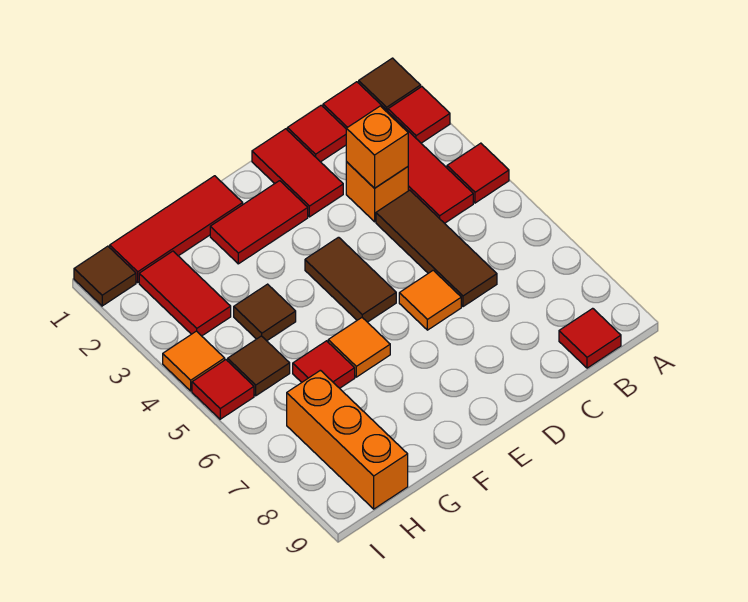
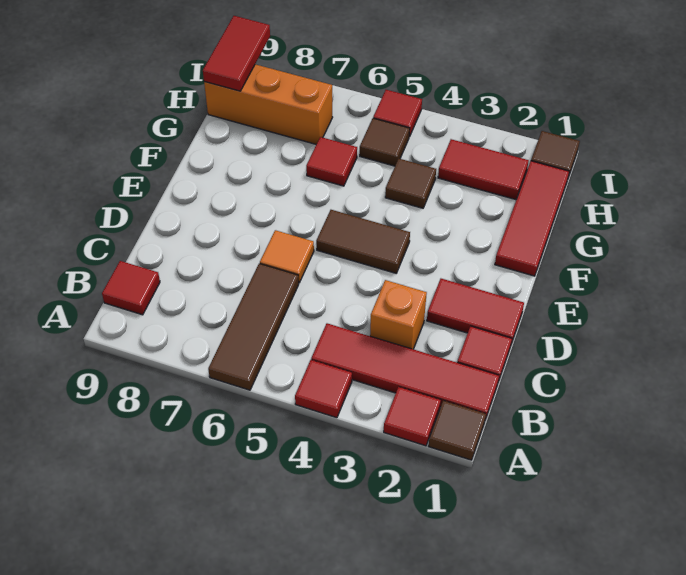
orange 1x1 brick [346,106,408,188] -> none
brown 1x3 tile [376,190,497,307] -> brown 1x3 tile turned to [208,264,299,390]
red 1x2 tile [210,181,308,264] -> red 1x2 tile moved to [203,16,270,91]
orange 1x1 tile [328,318,390,377] -> none
orange 1x1 tile [163,331,225,391] -> none

